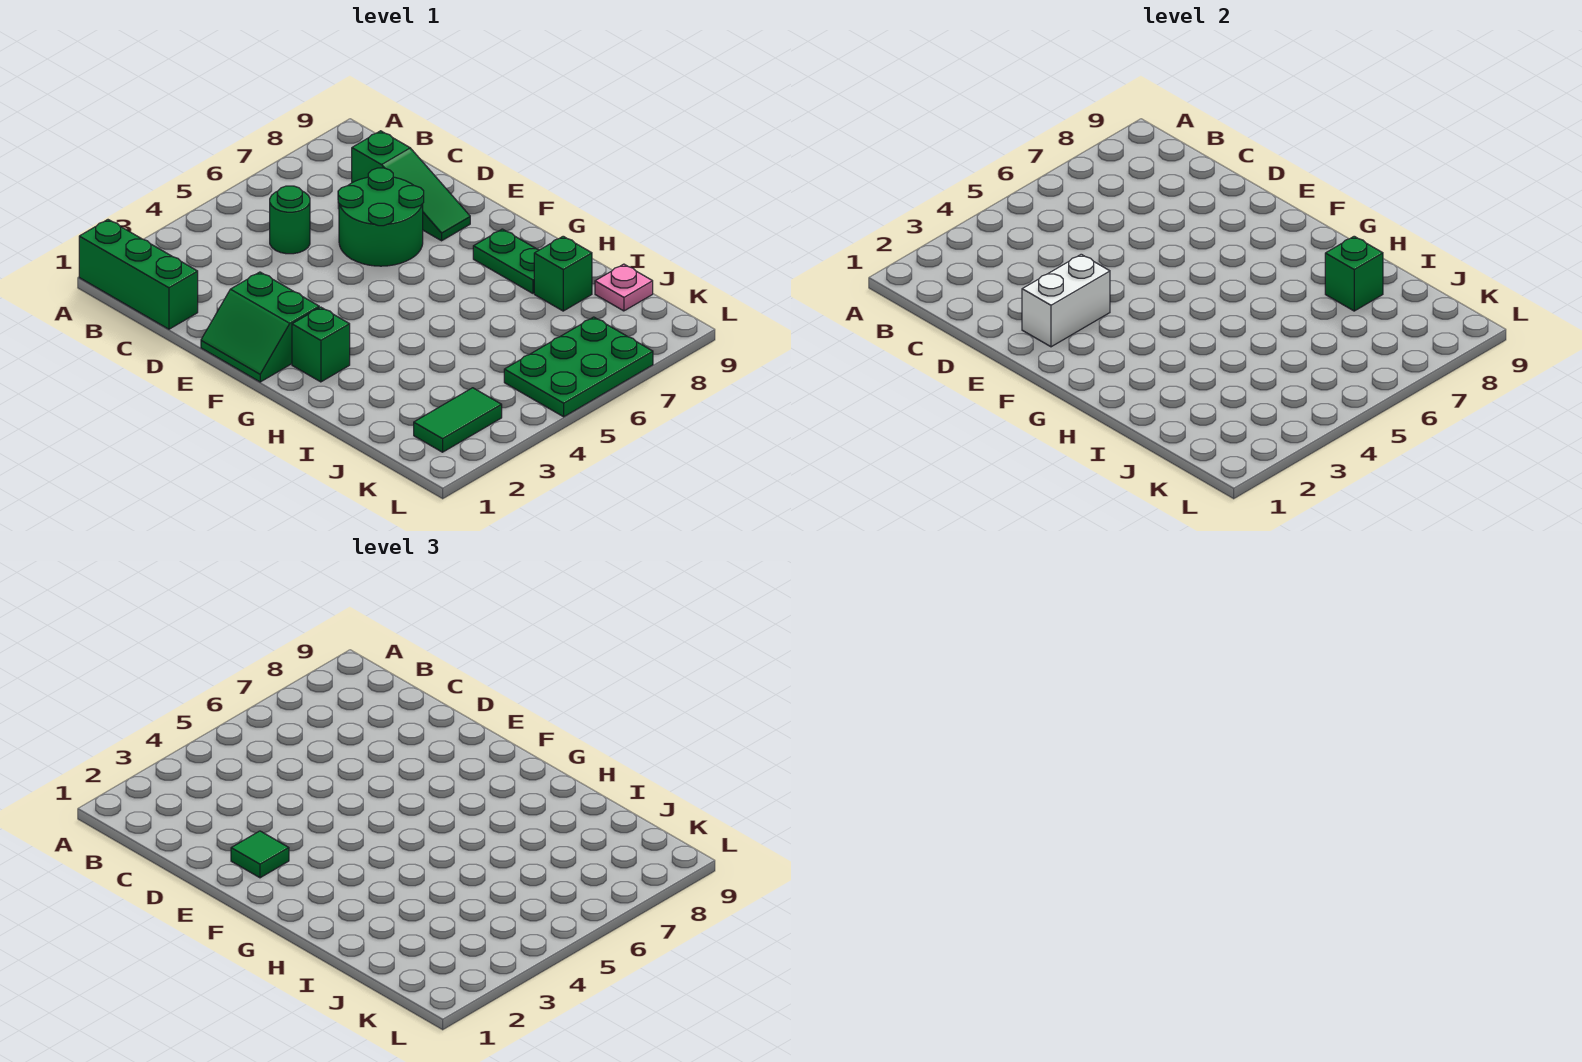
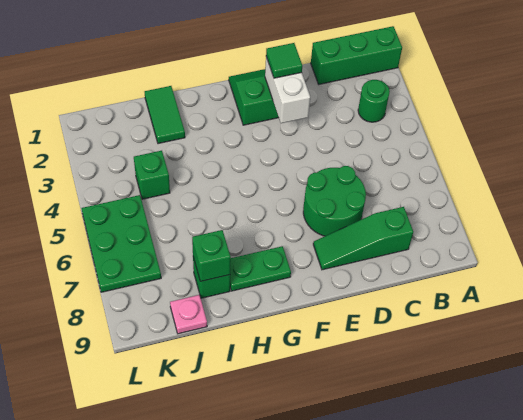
green 1x1 round brick [270,186,310,254] -> green 1x1 round brick moved to [358,80,390,122]
green 1x1 brick [292,307,350,382] -> green 1x1 brick moved to [134,151,170,199]
green 1x2 tile [414,388,502,452] -> green 1x2 tile moved to [145,86,185,144]

